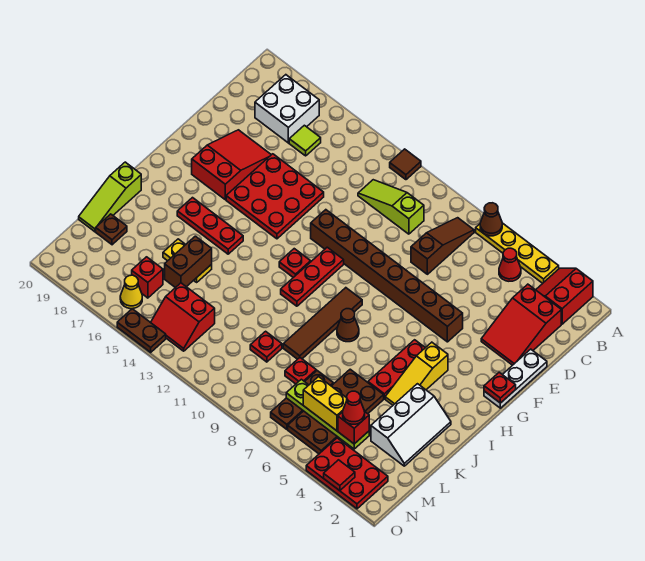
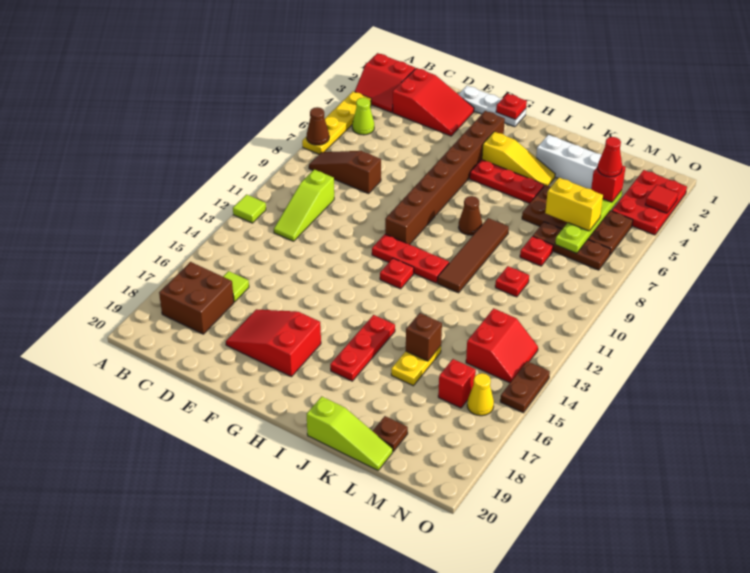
brown 1x1 tile [390,149,421,180] -> lime 1x1 tile [233,195,266,223]
red 1x1 cone [499,248,521,281] -> lime 1x1 cone [352,98,374,135]
white 2x2 brick [255,75,319,143] -> brown 2x2 brick [159,262,234,334]
red 3x3 plate [226,154,324,239] -> none
brown 1x8 brick [311,210,463,342] -> brown 1x8 brick moved to [385,111,505,245]
brown 1x4 tile [283,288,362,359] -> brown 1x4 tile turned to [437,218,509,293]
brown 1x2 brick [165,236,212,288] -> brown 1x1 brick [406,313,442,361]
yellow 1x2 brick [303,377,347,431] -> yellow 1x2 brick turned to [545,178,603,231]

